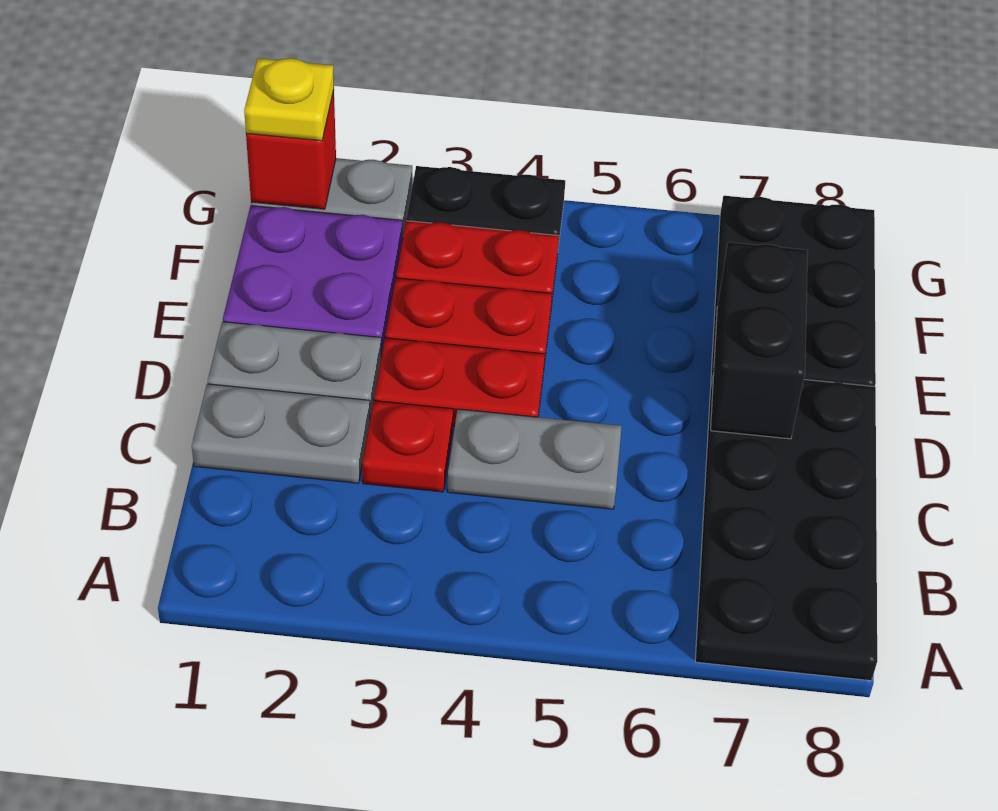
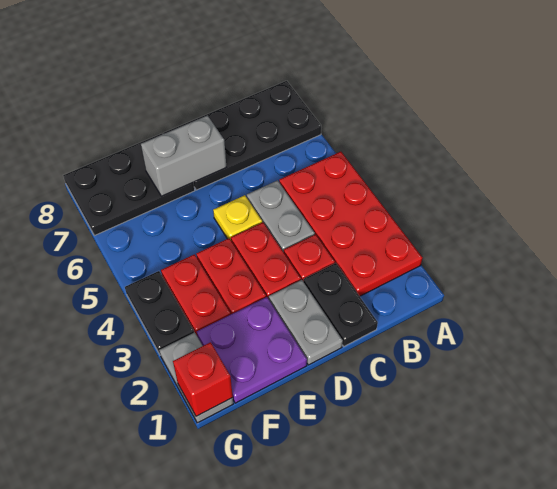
none -> red 2x4 plate [279,152,423,296]
grey 1x2 plate [192,384,370,483] -> black 1x2 plate [303,263,378,346]
black 1x2 brick [711,242,808,439] -> grey 1x2 brick [141,115,226,196]
yellow 1x1 plate [244,58,334,141] -> yellow 1x1 plate moved to [213,195,262,240]

